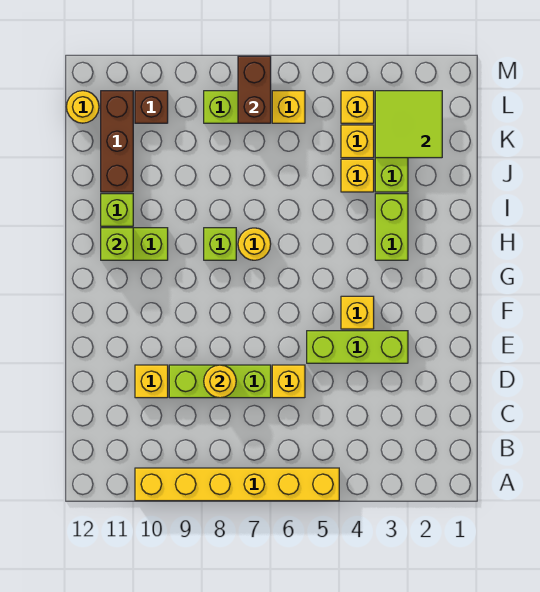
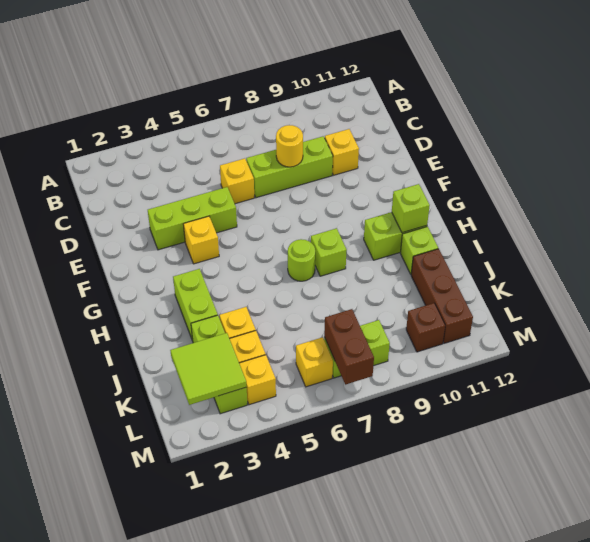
yellow 1x6 brick [135,468,339,501] -> none
yellow 1x1 round brick [238,228,271,260] -> lime 1x1 round brick [288,239,315,281]
yellow 1x1 round brick [66,91,99,123] -> none

